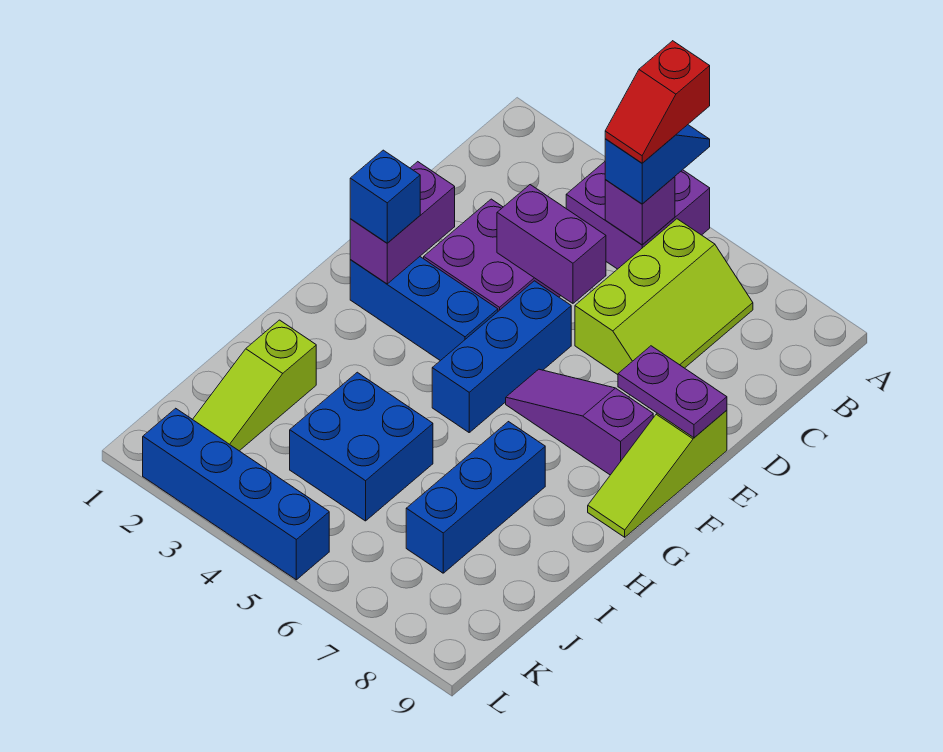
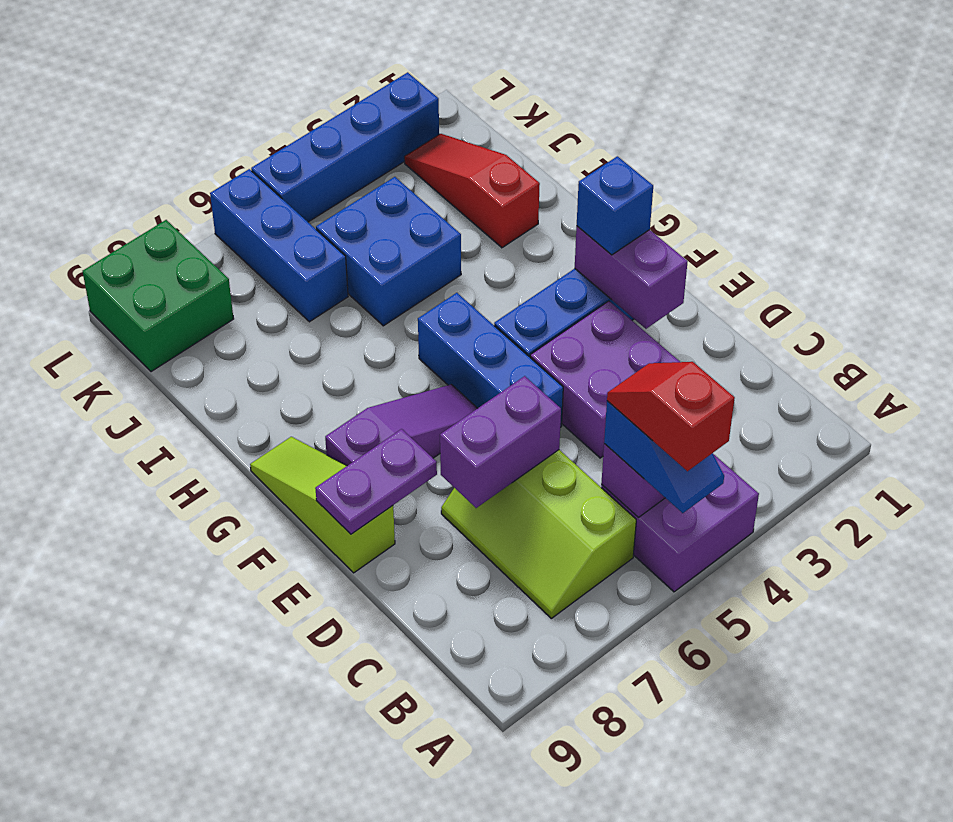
purple 1x2 brick [497,185,606,303] -> purple 1x2 brick moved to [440,376,561,508]
blue 1x3 brick [406,422,545,573] -> blue 1x3 brick moved to [210,169,348,322]
lime 1x3 slope [193,320,316,451] -> red 1x3 slope [404,134,540,248]
none -> green 2x2 brick [83,220,234,372]

